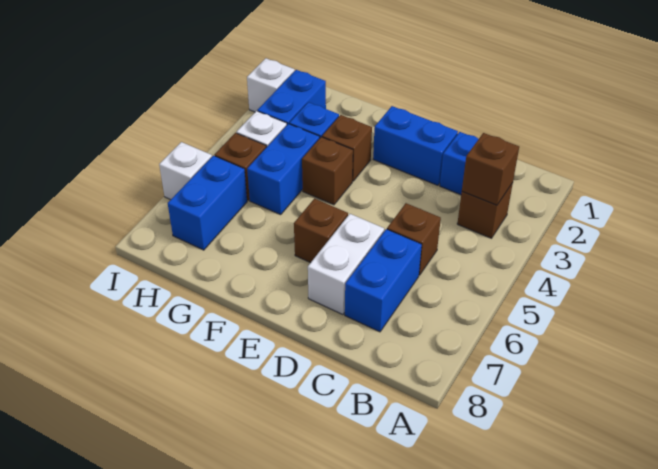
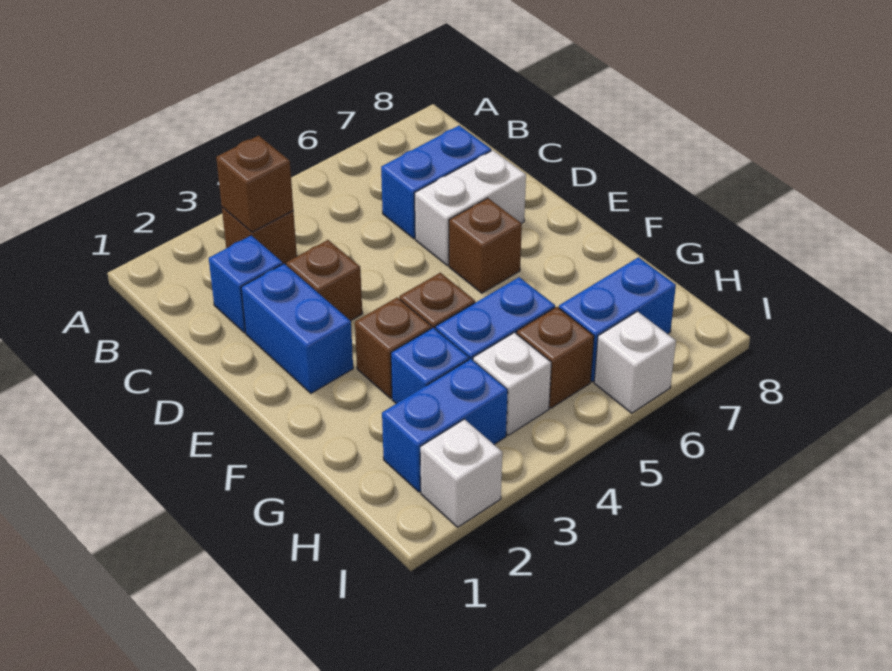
brown 1x1 brick [387,203,441,275] -> brown 1x1 brick moved to [286,240,362,321]

